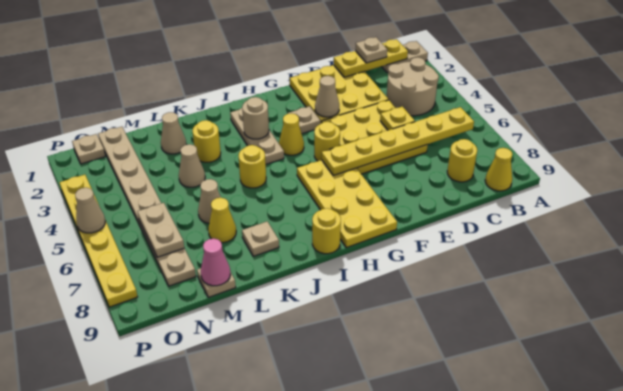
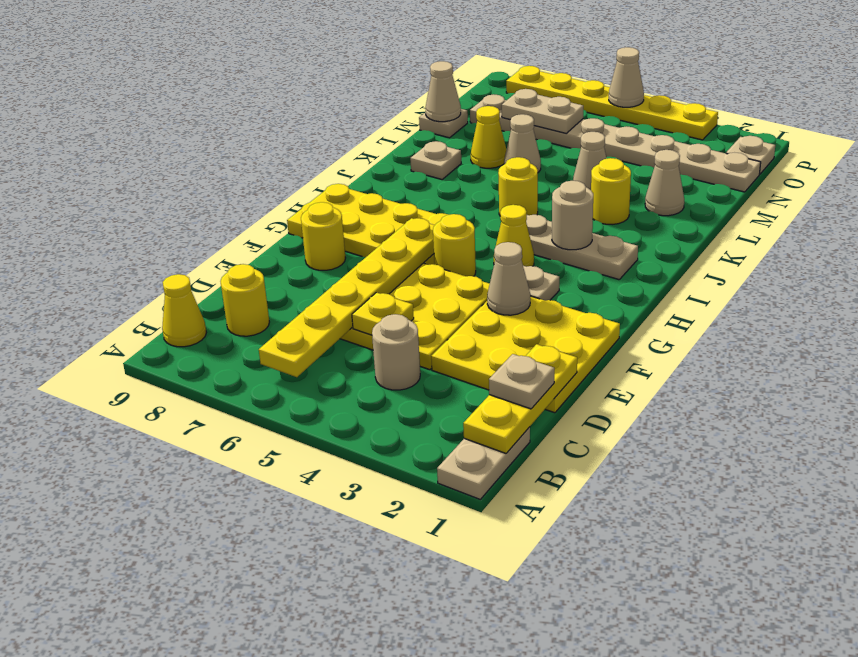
tan 2x2 round brick [387,57,439,116] -> tan 1x1 round brick [372,314,420,390]
yellow 1x1 round brick [312,208,341,254] -> yellow 1x1 round brick moved to [301,202,345,270]
pink 1x1 cone [201,239,230,286] -> tan 1x1 cone [425,61,461,122]

